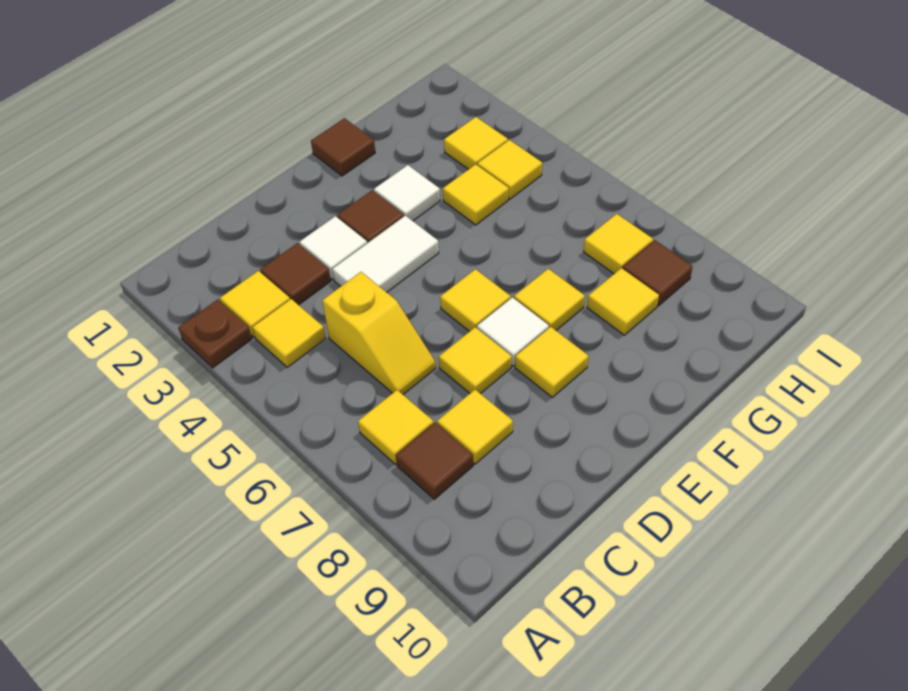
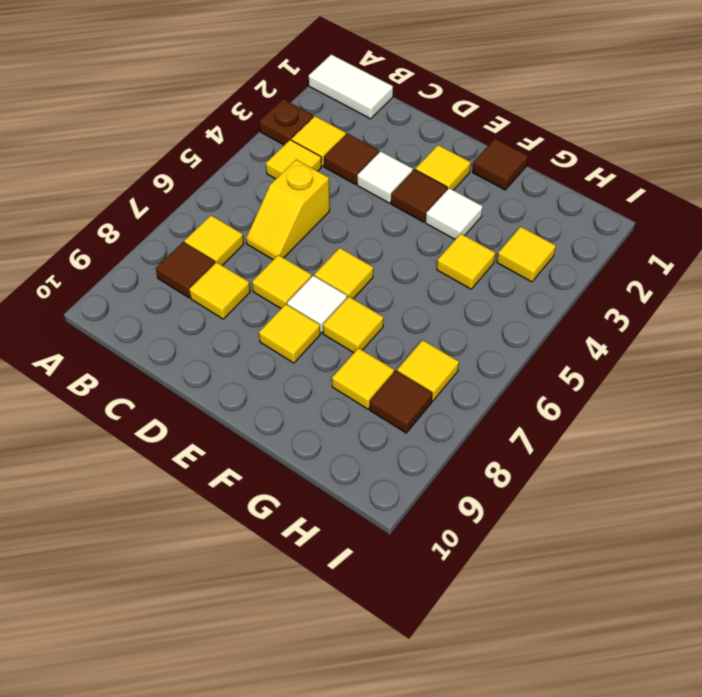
white 1x2 tile [332,216,439,292] -> white 1x2 tile moved to [309,54,393,119]
yellow 1x1 tile [477,140,542,199] -> yellow 1x1 tile moved to [416,145,471,190]

